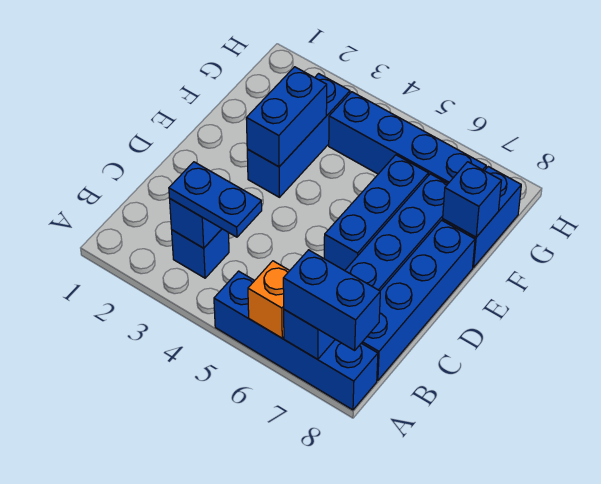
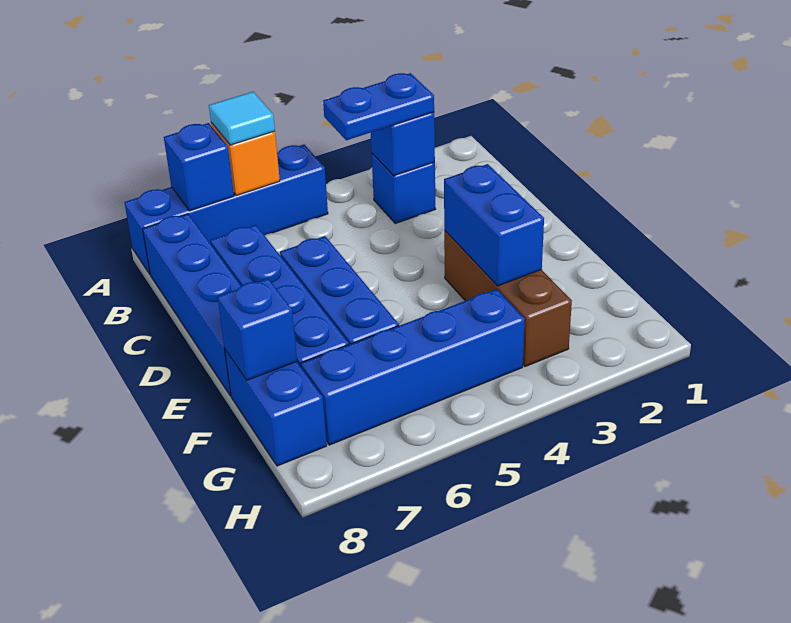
none -> cyan 1x1 tile [209,92,275,145]
blue 1x2 brick [283,250,380,350] -> none
blue 1x3 brick [247,74,350,197] -> brown 1x3 brick [444,231,572,367]

